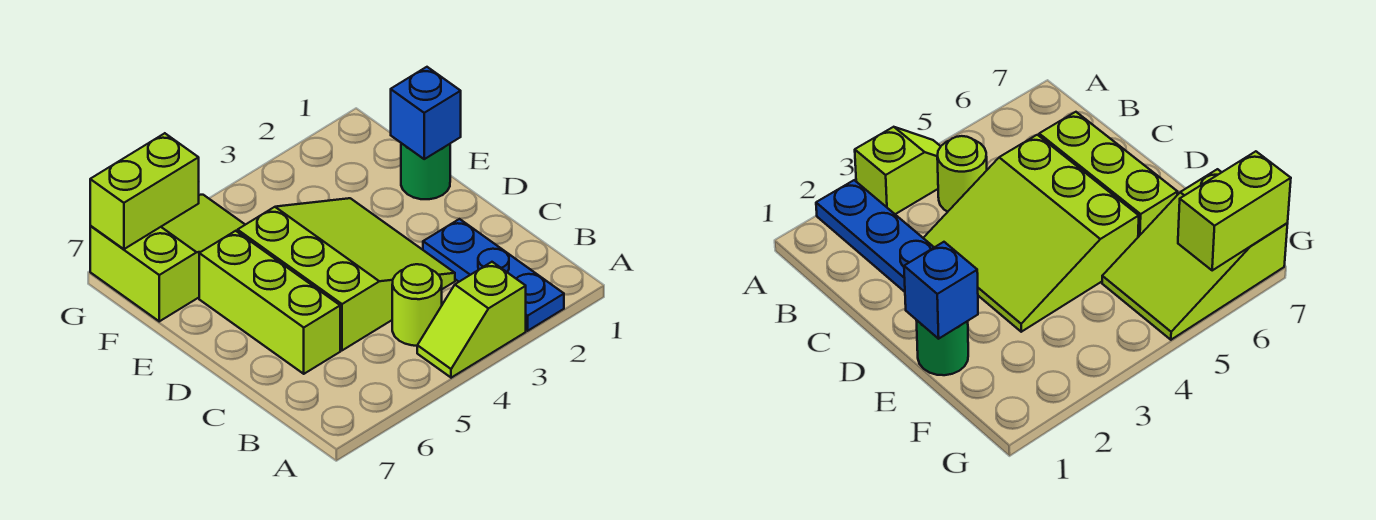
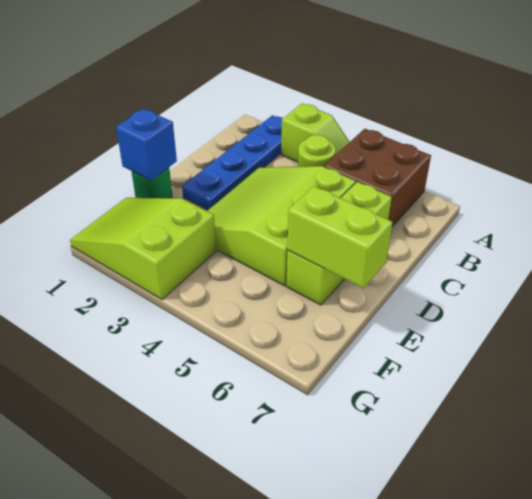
blue 1x3 plate [423,219,564,331] -> blue 1x4 plate [182,115,283,210]
none -> brown 2x2 brick [324,129,431,227]
lime 2x3 slope [90,195,245,321] -> lime 2x3 slope moved to [70,198,216,300]
lime 1x2 brick [90,133,199,249] -> lime 1x2 brick moved to [287,186,393,288]

